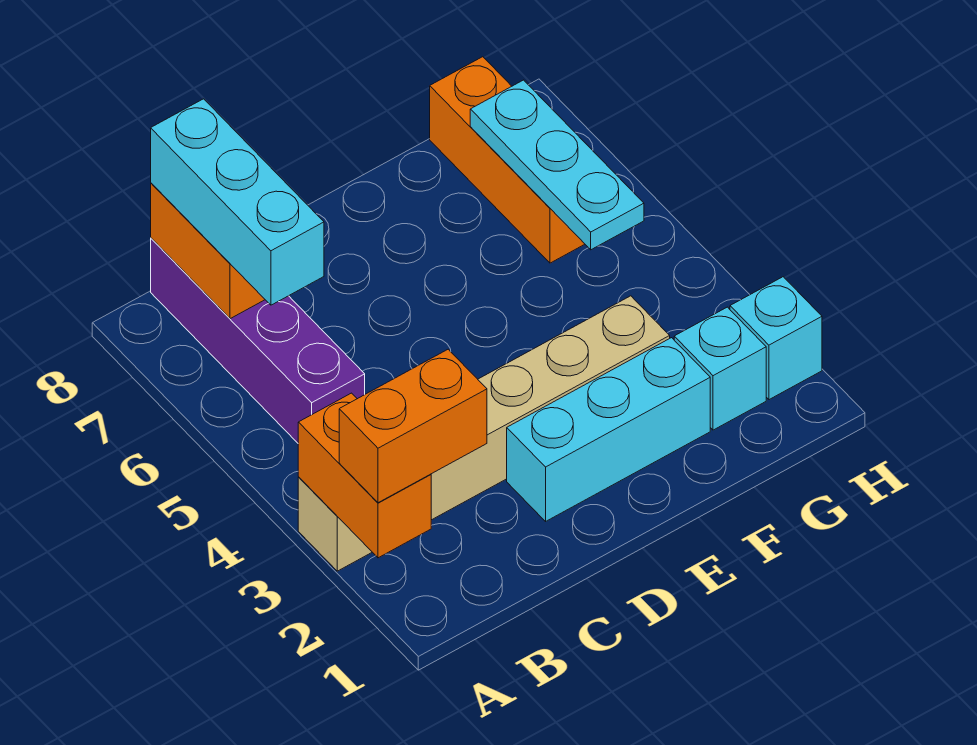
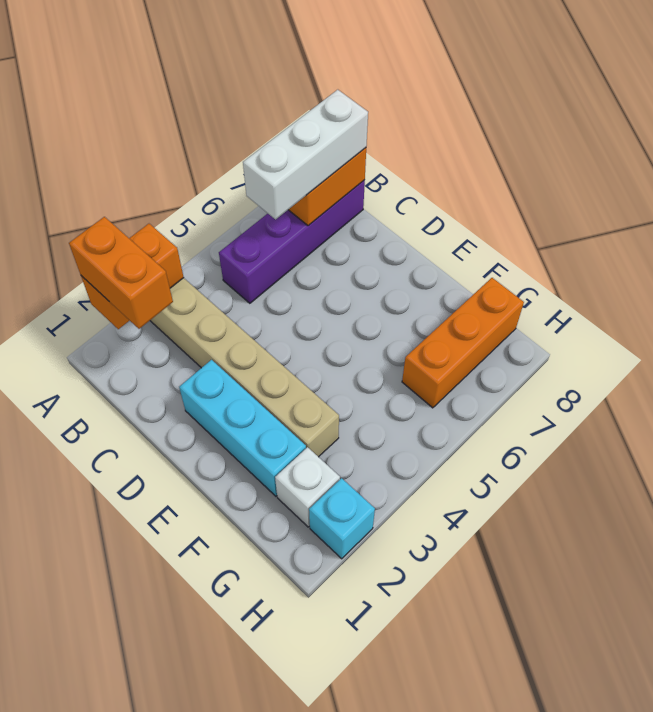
cyan 1x3 brick [151,99,324,305] -> white 1x3 brick [243,90,368,219]
cyan 1x1 brick [674,307,766,430] -> white 1x1 brick [275,447,340,527]
cyan 1x3 plate [470,80,644,250] -> none

